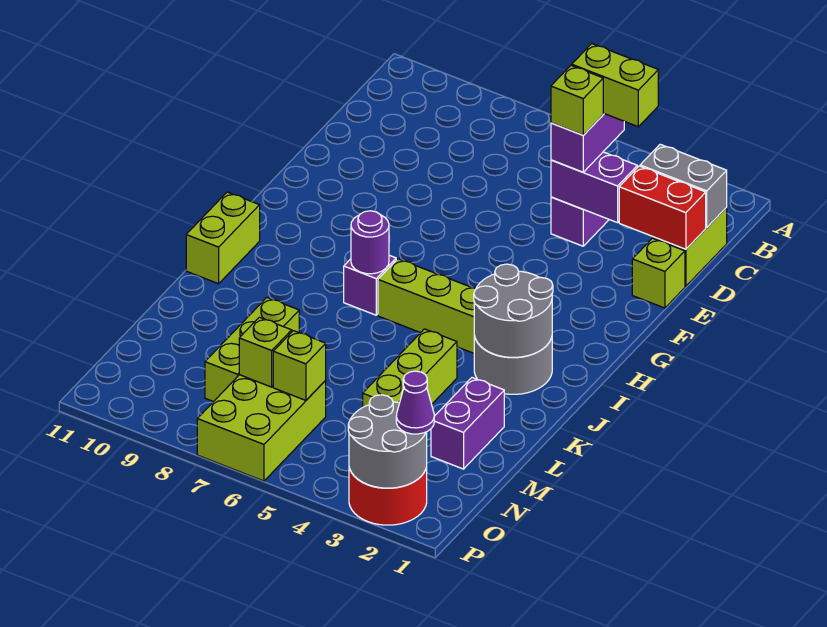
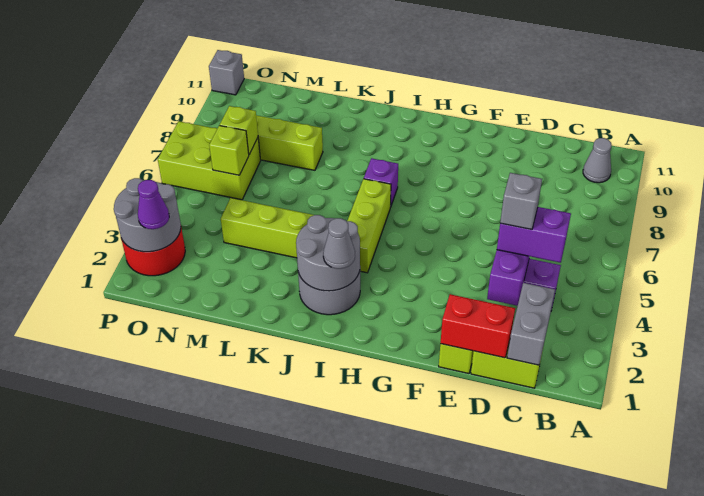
none -> grey 1x1 cone [583,138,612,183]
lime 1x2 brick [572,44,658,127] -> none
red 1x2 brick [619,166,706,249] -> red 1x2 brick turned to [440,294,515,358]
lime 1x1 brick [551,65,603,135] -> grey 1x1 brick [500,173,542,229]
none -> grey 1x1 cone [323,218,355,269]
purple 1x1 round brick [351,211,389,274] -> none
lime 1x2 brick [186,192,260,284] -> none
purple 1x2 brick [431,378,504,469] -> none
none -> grey 1x1 brick [209,50,244,95]

